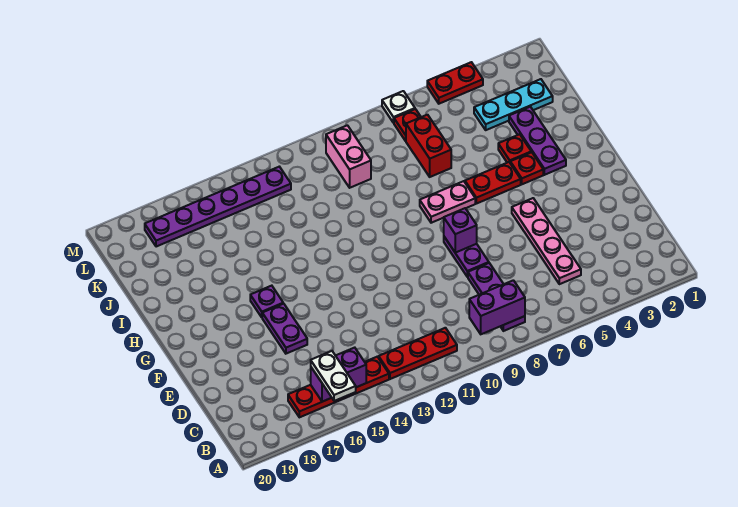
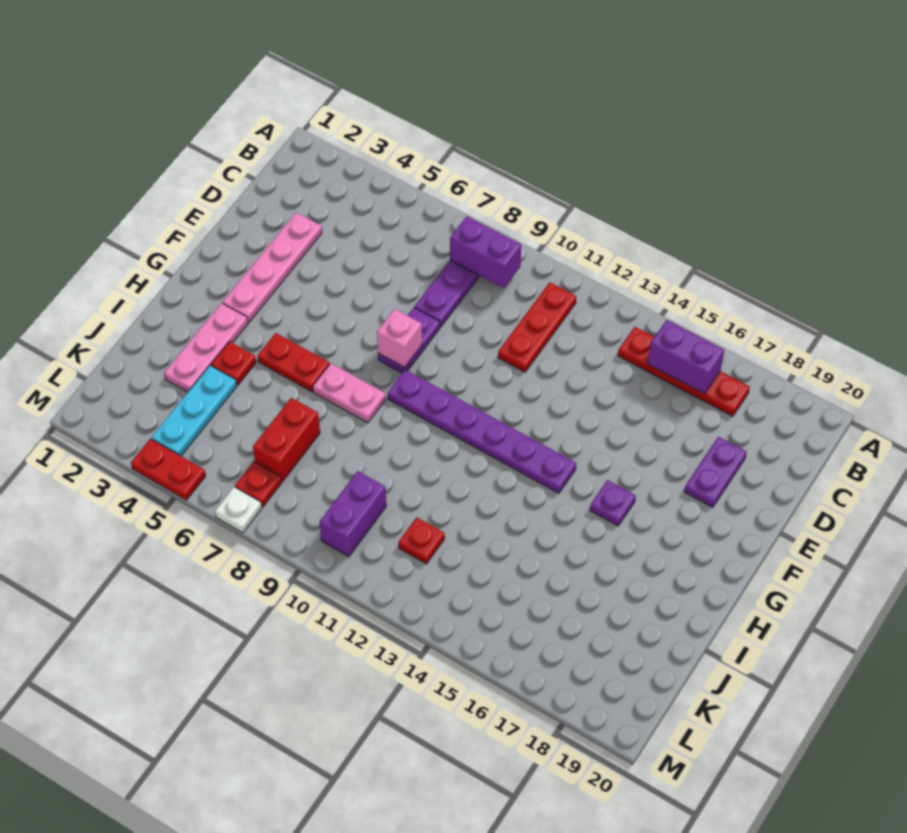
white 1x2 plate [311,351,356,401] -> none
red 1x3 plate [379,328,457,379] -> red 1x3 plate turned to [498,282,576,372]
pink 1x4 plate [512,198,581,284] -> pink 1x4 plate moved to [222,212,322,323]
purple 1x2 plate [262,304,307,354] -> purple 1x2 plate moved to [684,437,747,507]
purple 1x1 brick [444,208,477,253] -> pink 1x1 brick [377,309,422,367]
purple 1x3 plate [509,107,566,175] -> pink 1x3 plate [164,303,248,392]
red 1x1 plate [510,152,543,184] -> red 1x1 plate moved to [398,517,445,564]
cyan 1x3 plate [474,79,553,130] -> cyan 1x3 plate turned to [151,365,237,456]
pink 1x2 brick [326,125,371,188] -> purple 1x2 brick [319,471,386,557]
purple 1x6 plate [145,167,291,247] -> purple 1x6 plate moved to [388,370,576,493]

